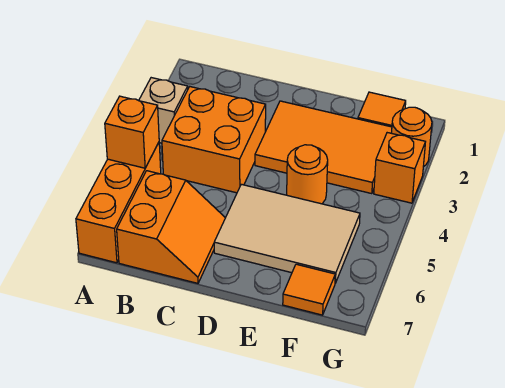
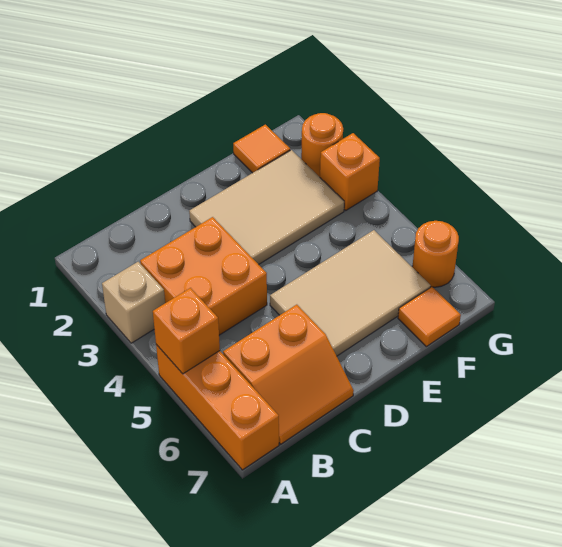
orange 2x2 slope [117,171,225,283] -> orange 2x2 slope turned to [223,305,354,444]
orange 2x3 tile [255,101,392,194] -> tan 2x3 tile [189,150,344,265]
orange 1x1 round brick [287,145,328,204] -> orange 1x1 round brick moved to [412,221,459,287]

